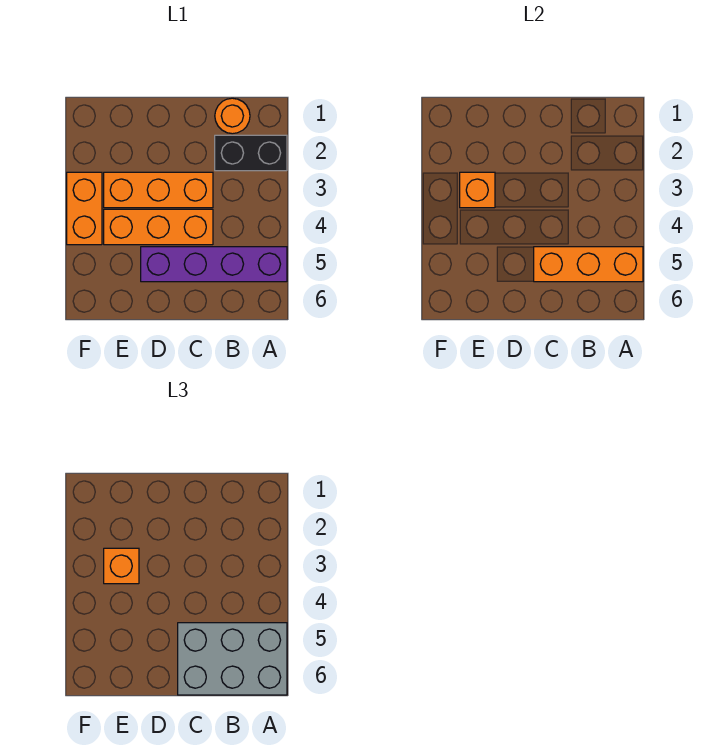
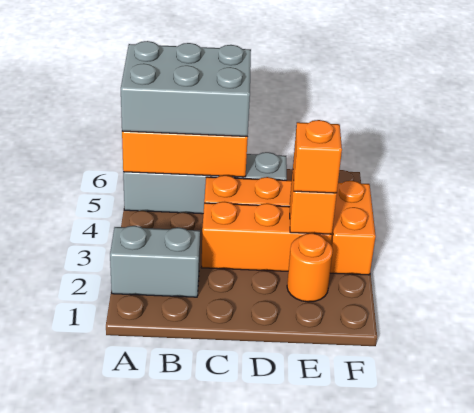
black 1x2 brick [215,135,287,171] -> grey 1x2 brick [110,226,200,297]
purple 1x4 brick [141,247,287,282] -> grey 1x4 brick [123,152,287,214]
orange 1x1 round brick [215,98,250,134] -> orange 1x1 round brick moved to [287,233,333,302]

